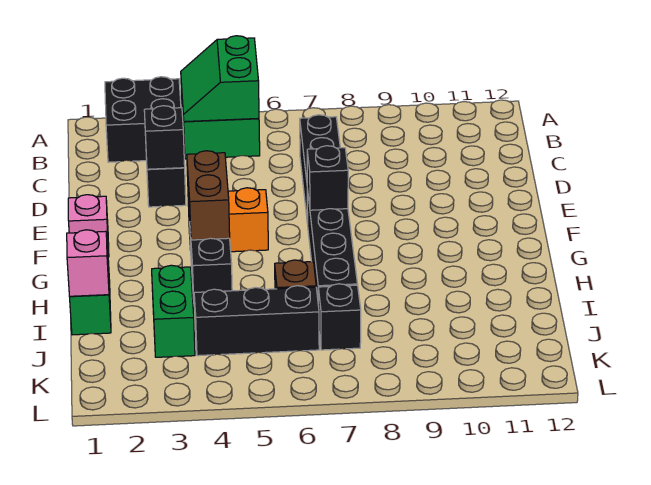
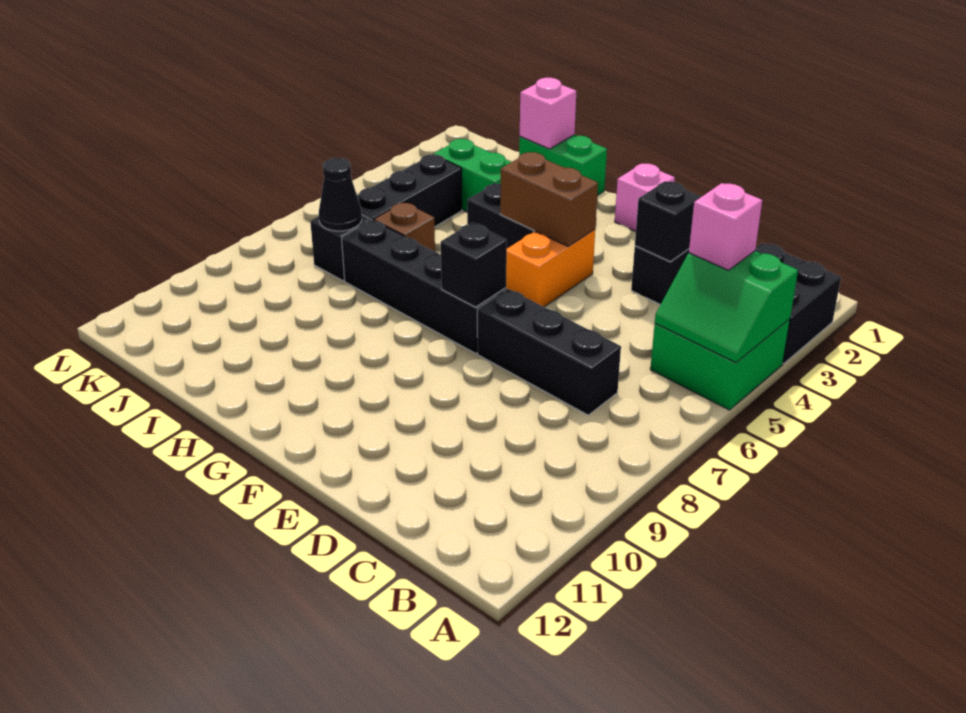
green 2x2 slope [181,36,259,122] -> green 2x2 slope turned to [655,251,798,363]
none -> pink 1x1 brick [689,183,762,270]
none -> black 1x1 cone [319,158,362,231]

